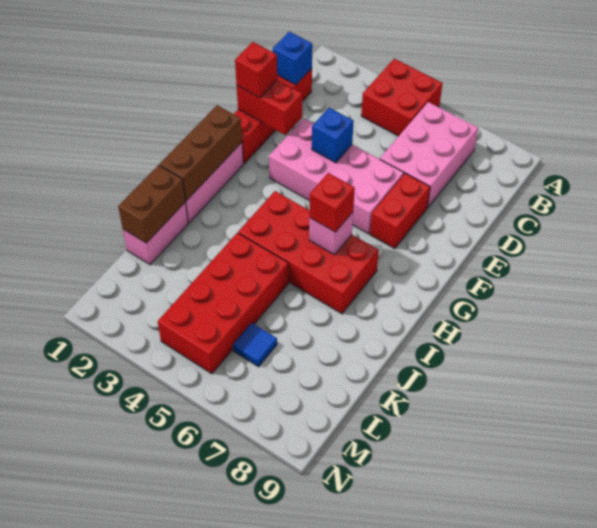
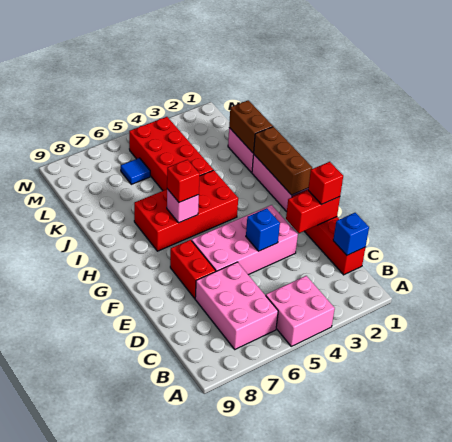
red 2x2 brick [361,59,443,136] -> pink 2x2 brick [266,276,335,346]

